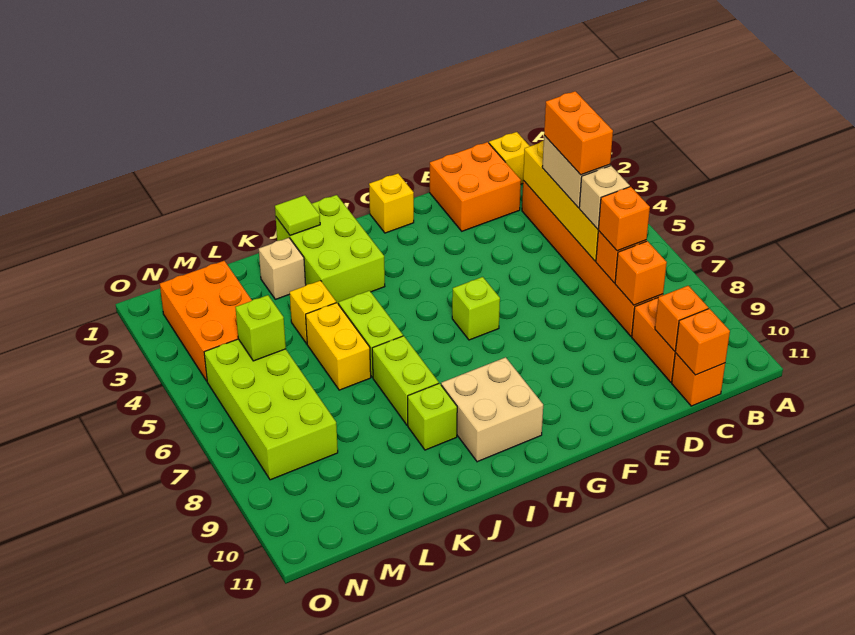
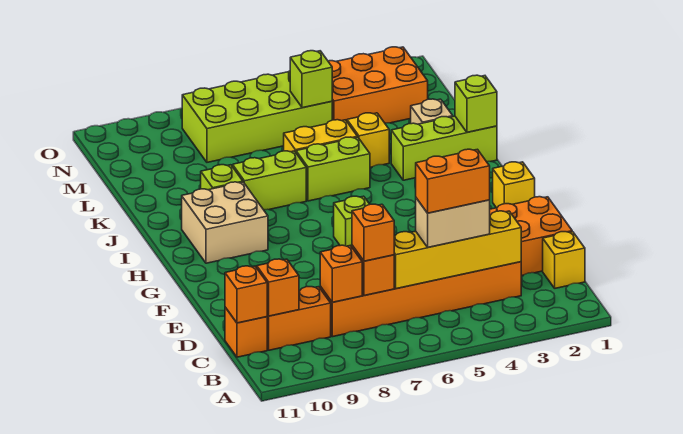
tan 1x1 brick [579,166,630,229] -> none
lime 2x3 brick [276,195,385,304] -> lime 1x3 brick [391,116,497,180]
lime 1x1 tile [275,195,320,235] -> lime 1x1 brick [455,75,497,132]

